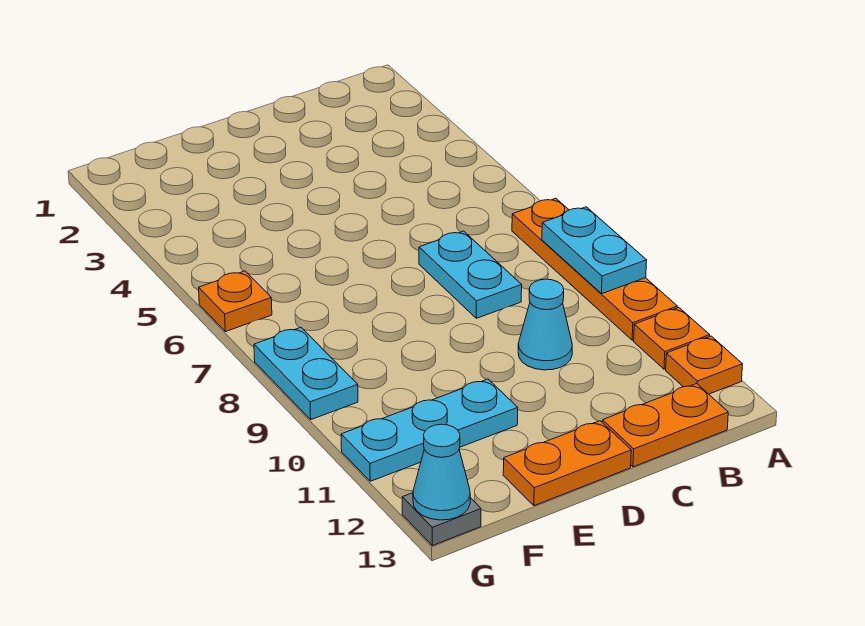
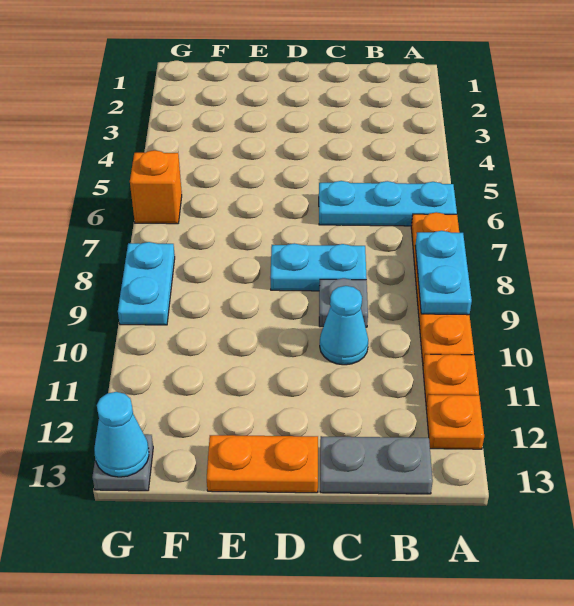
orange 1x2 plate [602,384,728,467] -> grey 1x2 plate [320,436,433,494]
cyan 1x2 plate [419,231,522,318] -> cyan 1x2 plate turned to [270,243,367,291]
none -> grey 1x1 plate [319,278,368,327]
cyan 1x3 plate [341,379,518,481] -> cyan 1x3 plate moved to [319,181,457,226]
orange 1x1 plate [199,271,272,332] -> orange 1x1 brick [130,150,182,224]

